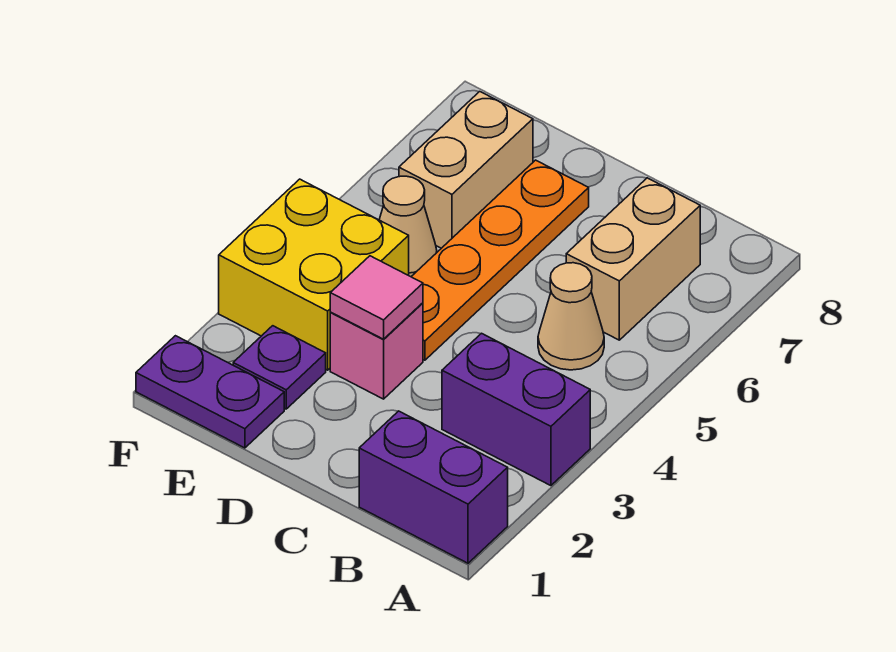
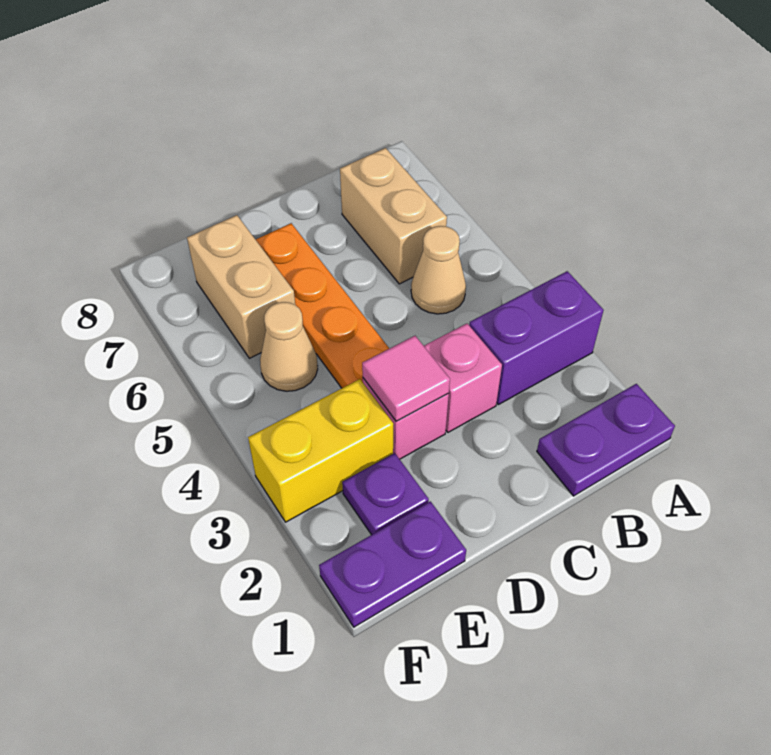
purple 1x2 brick [359,411,508,563] -> purple 1x2 plate [537,384,675,496]
none -> pink 1x1 brick [424,324,502,432]
yellow 2x2 brick [219,179,409,370] -> yellow 1x2 brick [248,379,393,522]

